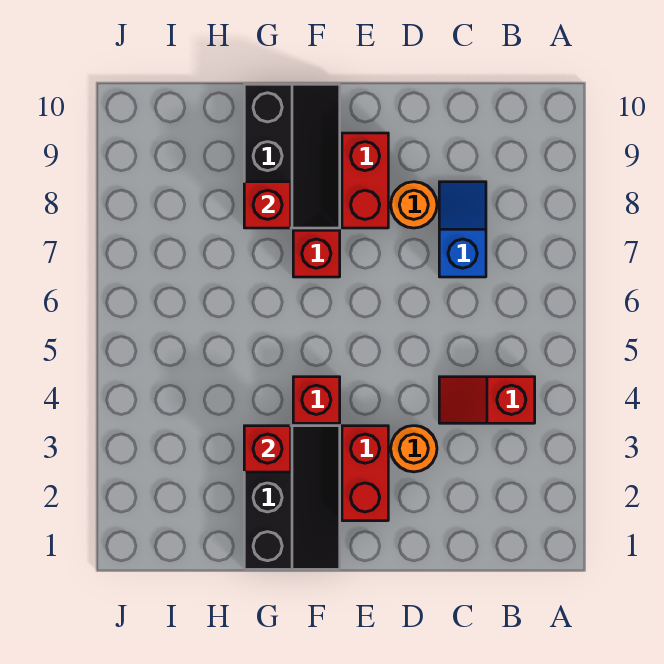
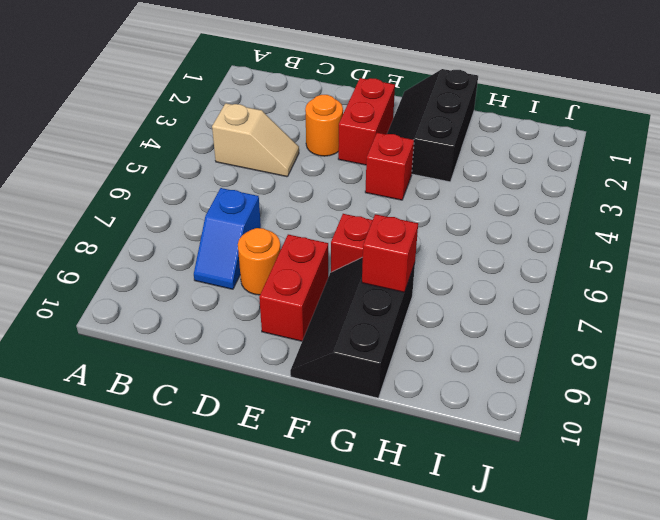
red 1x2 slope [439,377,535,423] -> tan 1x2 slope [212,103,299,177]
red 1x1 brick [244,426,291,472] -> none

